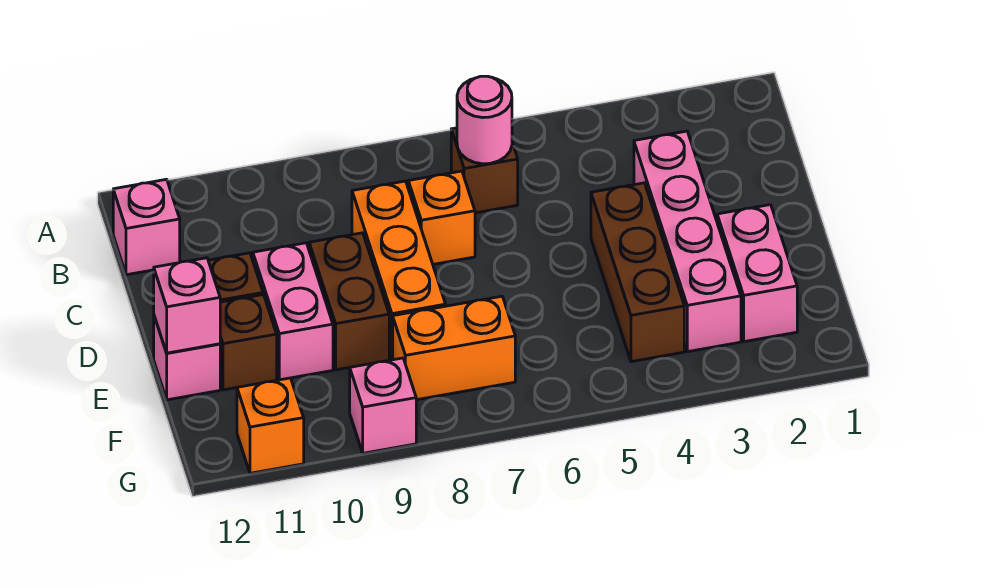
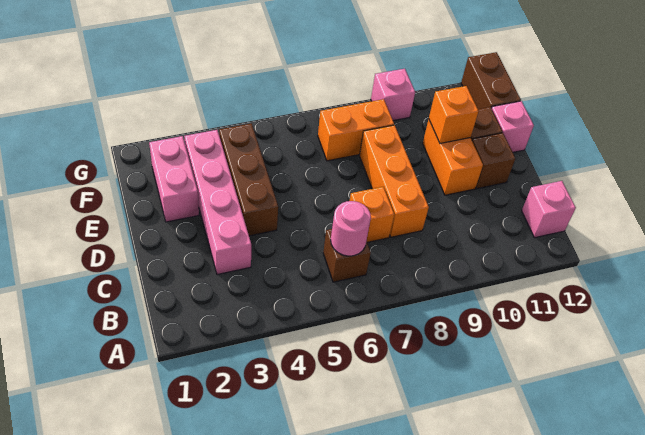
brown 1x2 brick [309,233,389,370] -> brown 1x2 brick moved to [461,52,521,109]
pink 1x2 brick [253,243,333,380] -> orange 1x2 brick [423,119,483,195]
pink 1x1 brick [154,258,220,353] -> none
orange 1x1 brick [237,378,304,473] -> orange 1x1 brick moved to [429,86,478,143]

